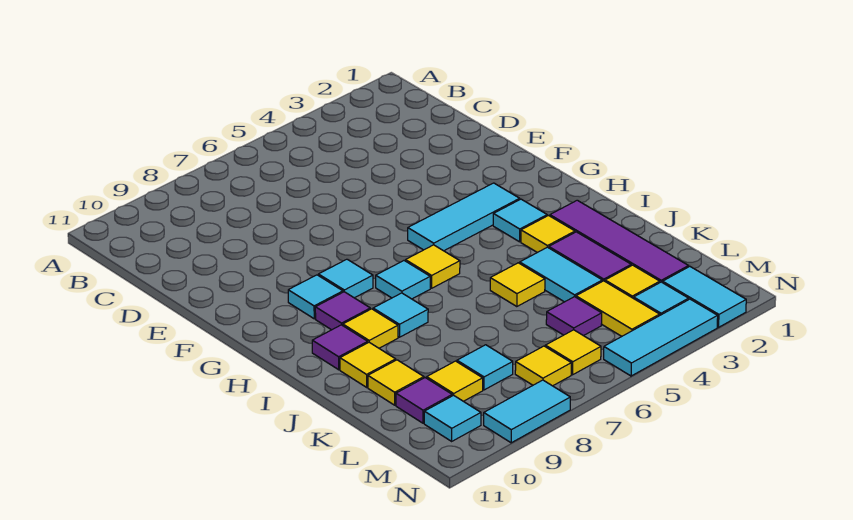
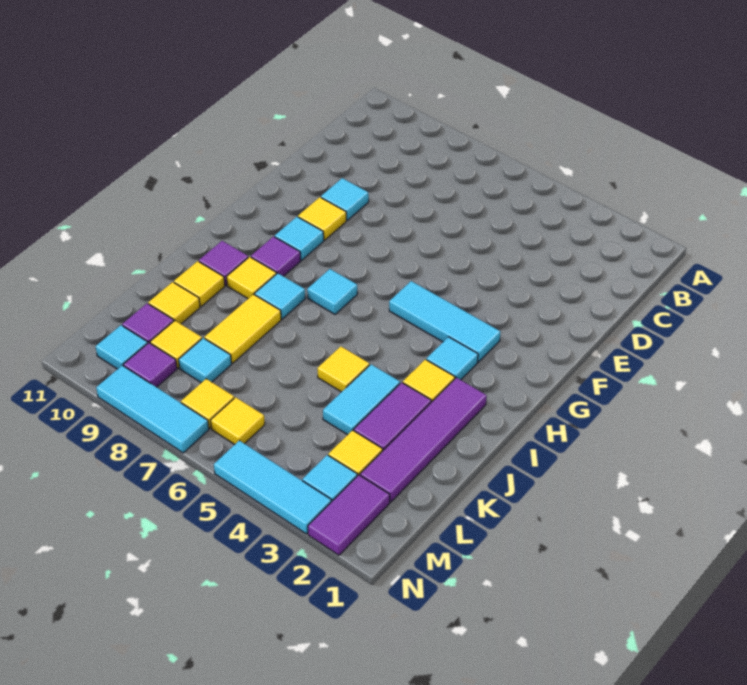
cyan 1x1 tile [318,259,373,298] -> cyan 1x1 tile moved to [321,178,369,220]
yellow 1x1 tile [406,245,460,288] -> yellow 1x1 tile moved to [298,197,346,240]
yellow 1x2 tile [576,281,660,336] -> yellow 1x2 tile moved to [205,294,281,363]
purple 1x1 tile [546,297,602,336] -> purple 1x1 tile moved to [124,343,177,387]
cyan 1x2 tile [663,267,746,327] -> purple 1x2 tile [308,475,390,555]
cyan 1x2 tile [484,380,570,443] -> cyan 1x3 tile [96,365,209,453]

